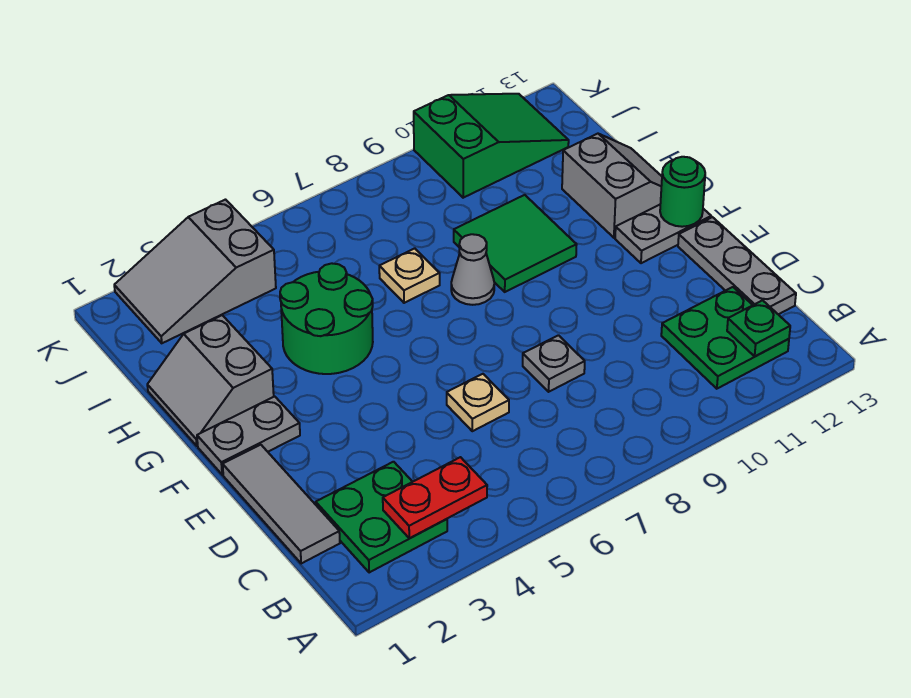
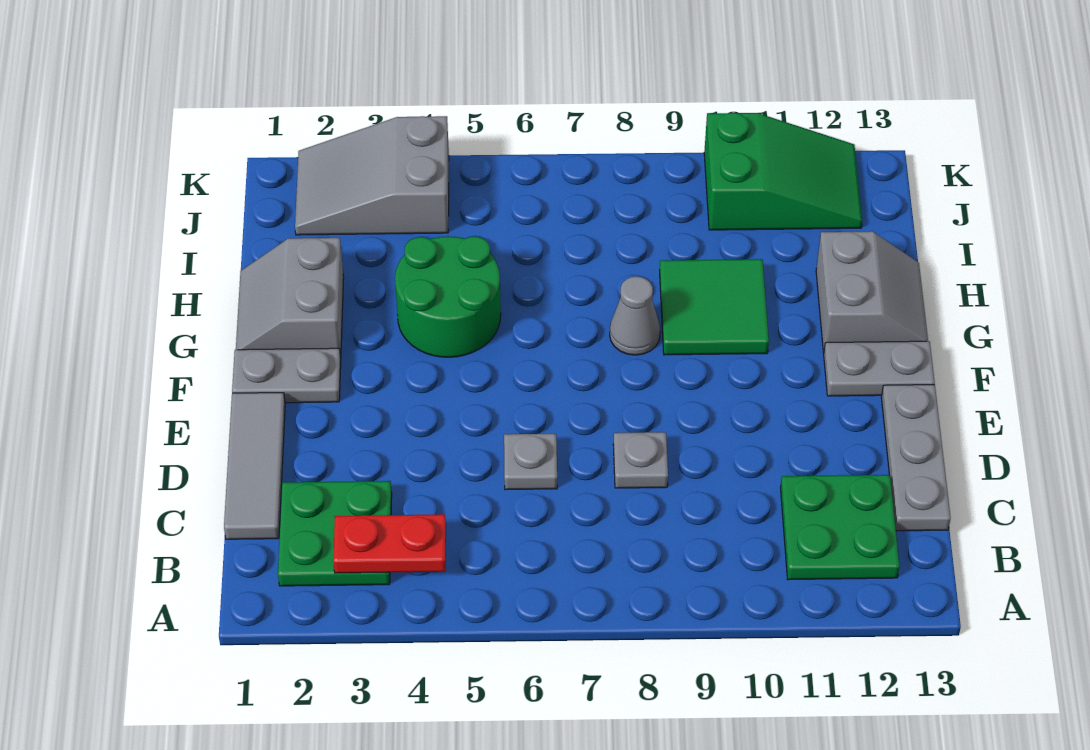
green 1x1 plate [727,300,790,356] -> none
tan 1x1 plate [447,374,509,431] -> grey 1x1 plate [504,434,557,490]
green 1x1 round brick [660,157,705,227] -> none
tan 1x1 plate [379,248,440,303] -> none

